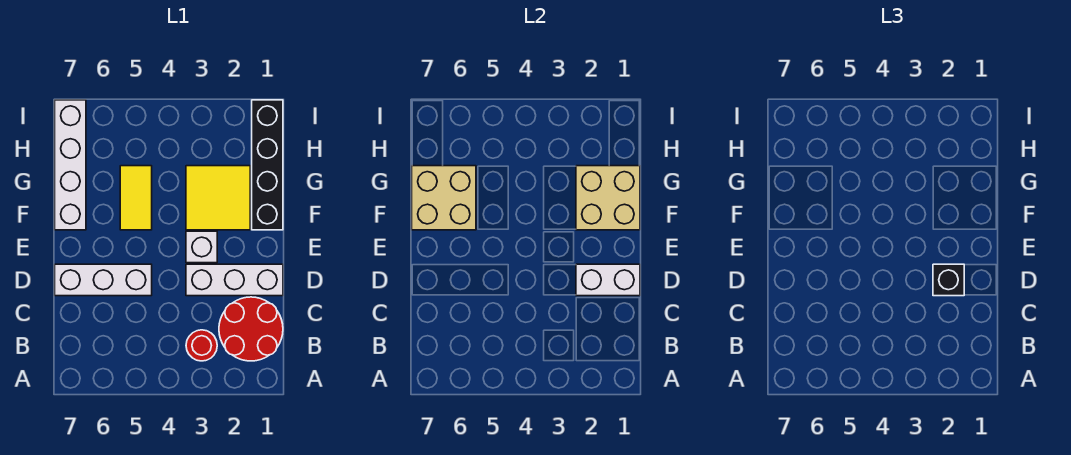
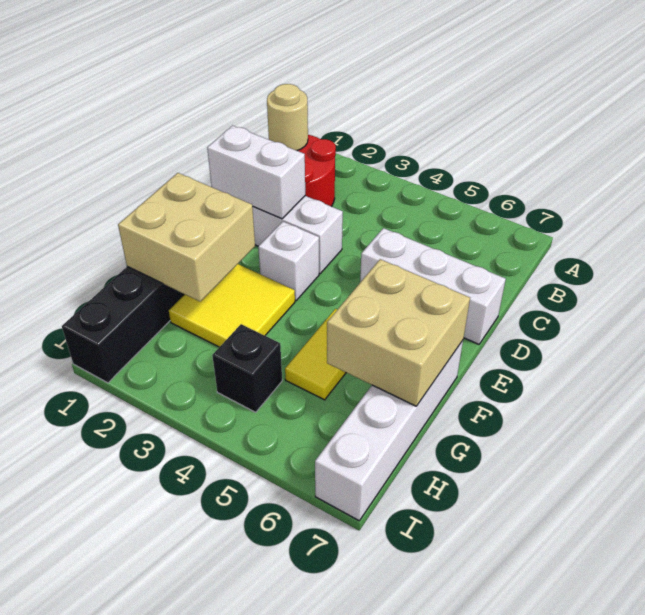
none -> tan 1x1 round brick [267,84,308,151]
red 1x1 round brick [186,330,217,361] -> none
black 1x1 brick [933,264,964,296] -> black 1x1 brick moved to [212,324,282,412]

